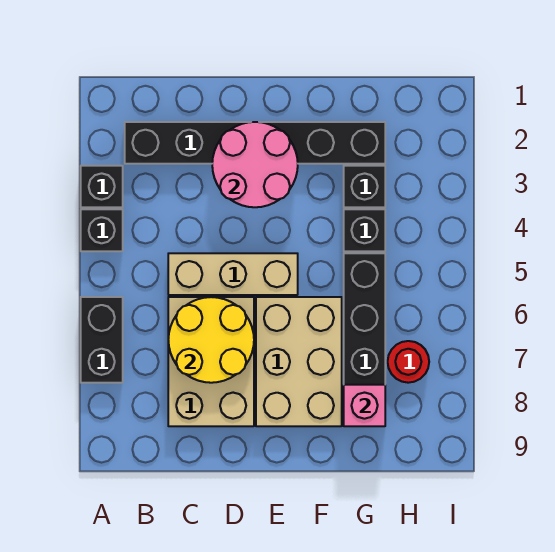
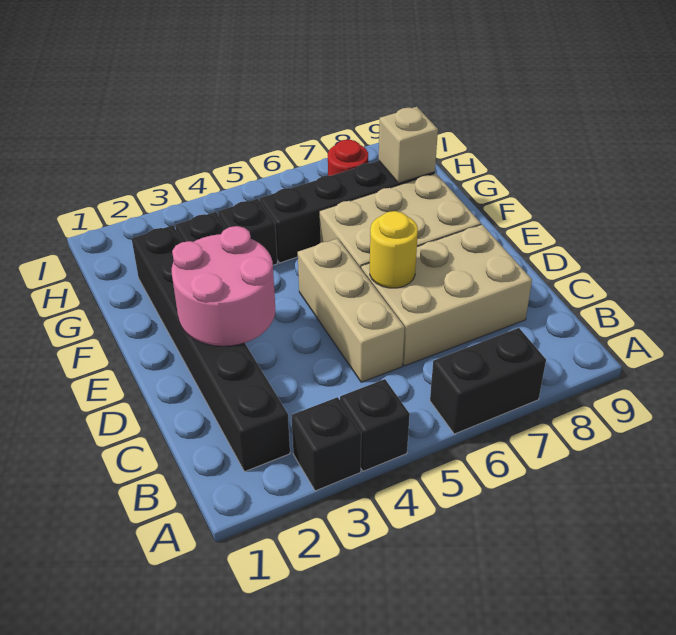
yellow 2x2 round brick [168,297,254,383] -> yellow 1x1 round brick [370,211,418,288]
pink 1x1 brick [344,385,385,426] -> tan 1x1 brick [379,107,438,183]

